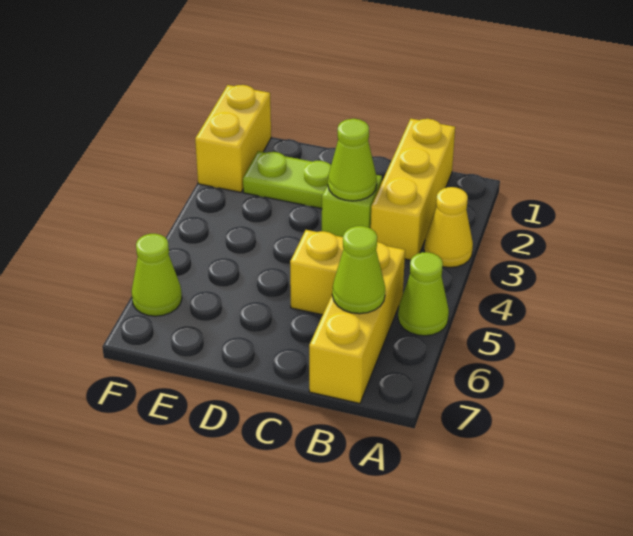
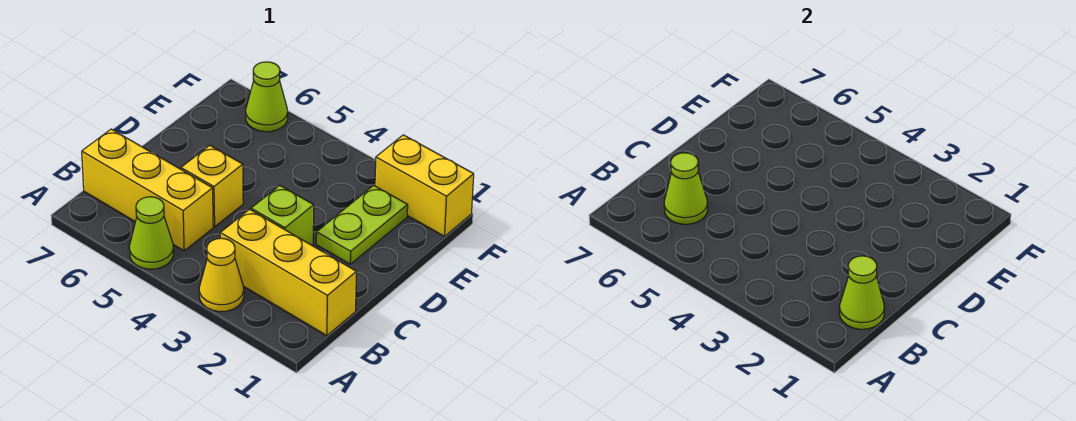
lime 1x1 cone [328,119,377,201] -> lime 1x1 cone moved to [839,256,884,329]

